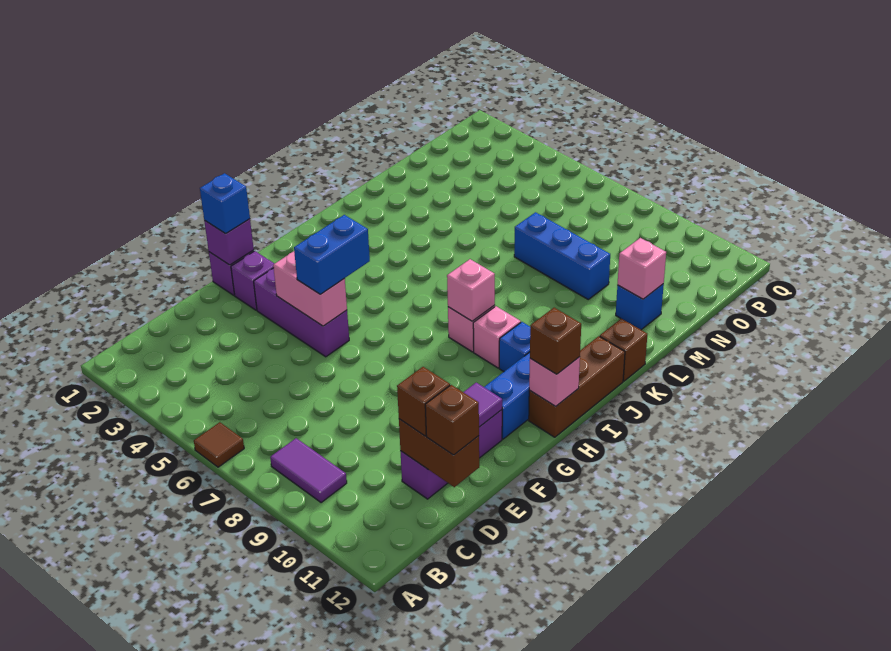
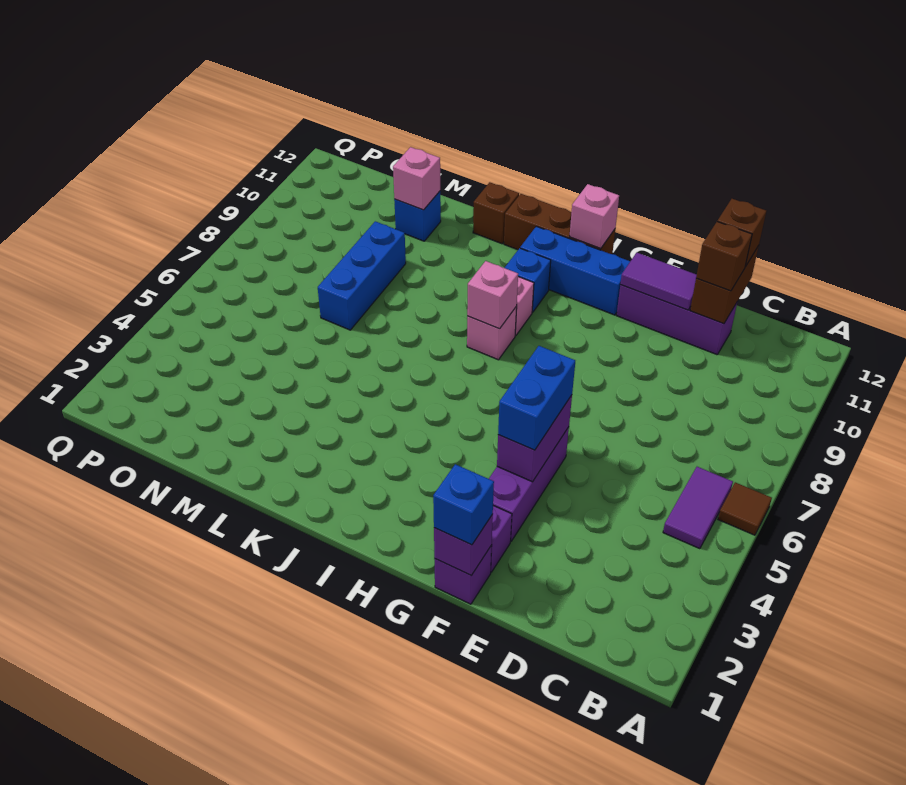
purple 1x2 tile [270,438,347,503] -> purple 1x2 tile moved to [663,467,733,549]
pink 1x2 brick [273,251,347,326] -> purple 1x2 brick [497,395,572,482]
blue 1x2 brick [294,215,370,294] -> blue 1x2 brick turned to [498,346,575,450]
brown 1x1 brick [530,308,581,374] -> none

